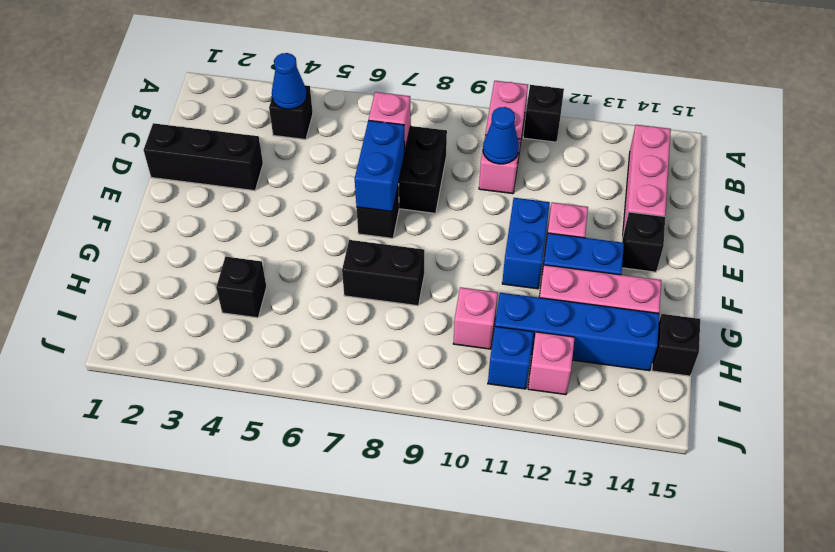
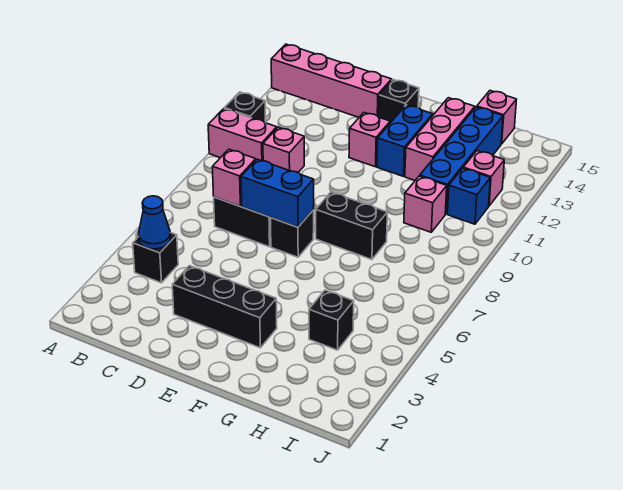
pink 1x3 brick [623,125,671,233] -> pink 1x4 brick [271,44,392,117]
blue 1x1 cone [483,107,519,164] -> none
black 1x3 brick [144,123,263,191] -> black 1x3 brick turned to [172,266,277,348]
blue 1x2 brick [502,198,550,289] -> none
black 1x2 brick [342,240,424,306] -> black 1x2 brick turned to [316,192,387,260]
black 1x1 brick [652,314,700,376] -> pink 1x1 brick [477,91,517,144]

